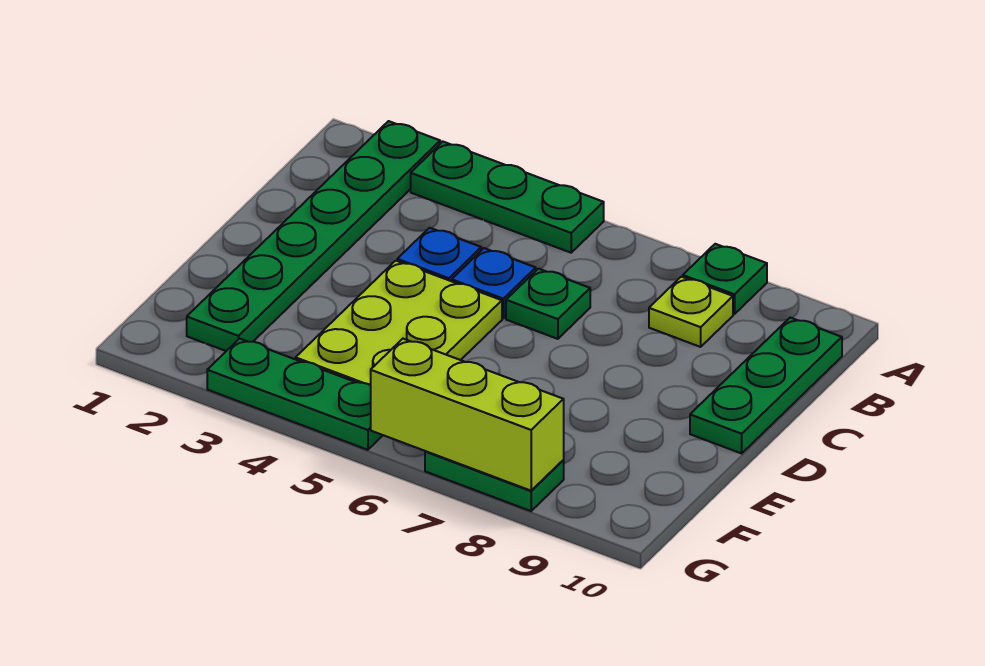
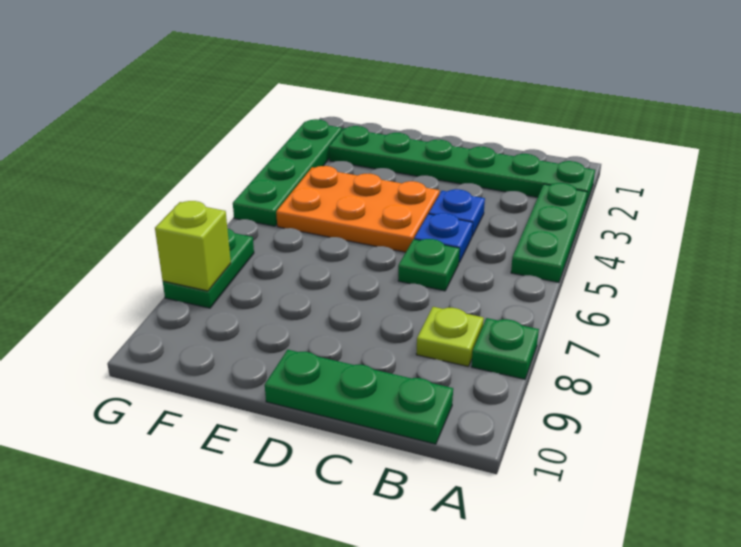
lime 2x3 plate [296,261,502,385] -> orange 2x3 plate [276,166,440,252]
green 1x3 plate [207,339,383,450] -> green 1x4 plate [233,119,342,226]
lime 1x3 brick [371,339,564,491] -> lime 1x1 brick [155,201,231,291]

